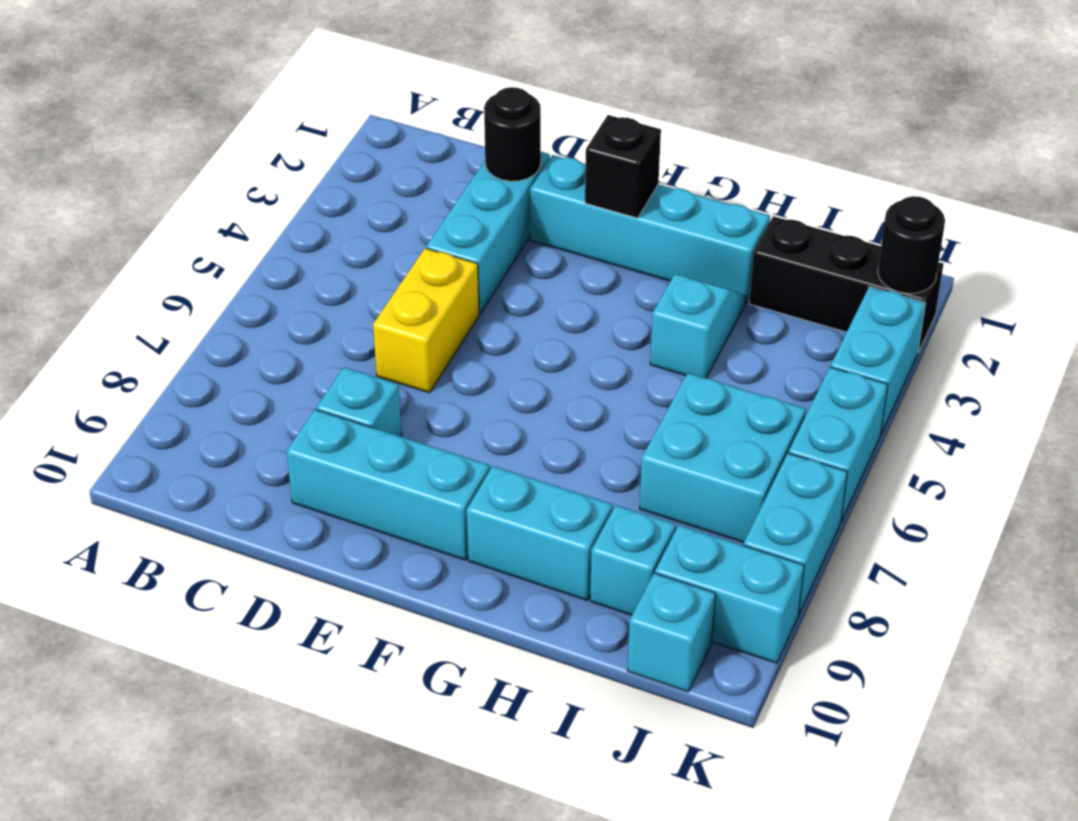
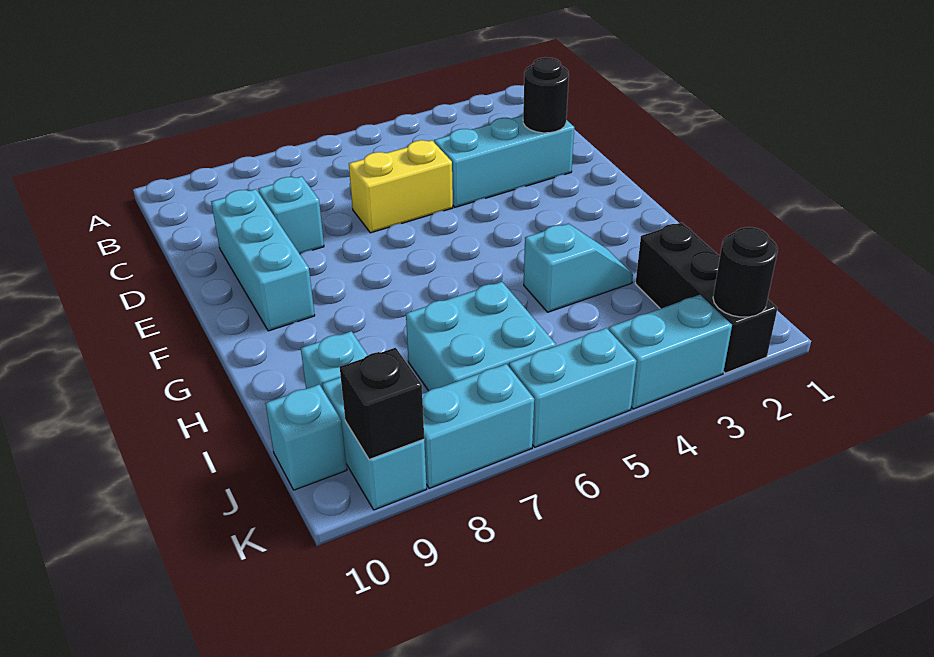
cyan 1x4 brick [530,155,770,303] -> none
black 1x1 brick [585,115,661,218] -> black 1x1 brick moved to [340,348,424,459]
cyan 1x2 brick [467,466,613,600] -> none

